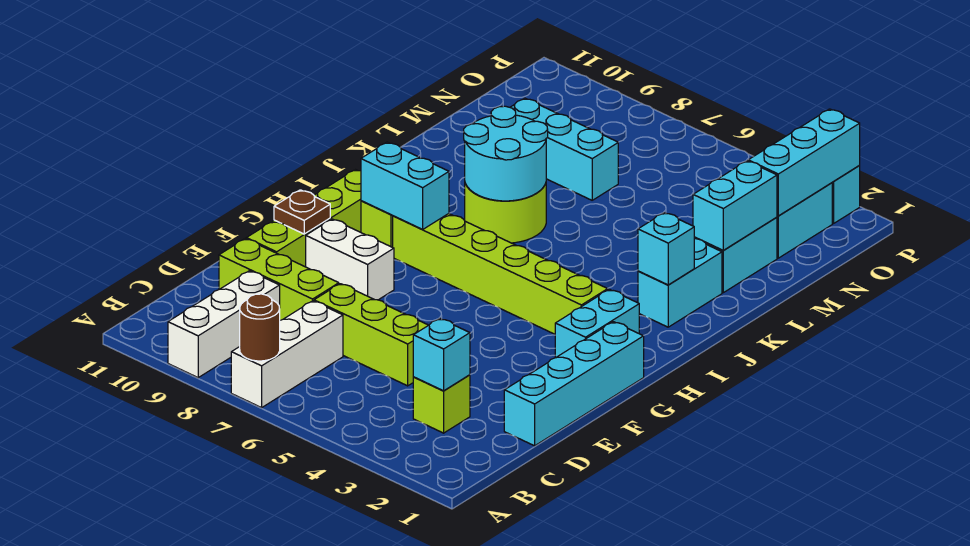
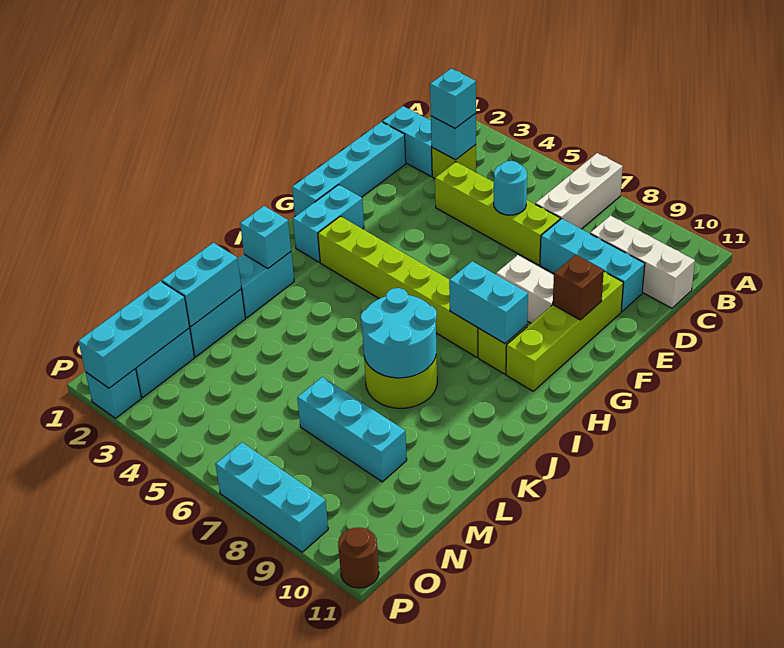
brown 1x1 round brick [240,294,280,361] -> brown 1x1 round brick moved to [338,527,379,588]
white 1x3 brick [168,271,280,378] -> white 1x3 brick turned to [590,216,695,308]
none -> cyan 1x2 brick [382,106,432,176]
none -> cyan 1x1 brick [430,69,476,128]
lime 1x3 brick [314,284,428,386] -> lime 1x4 brick [435,162,560,265]
none -> cyan 1x1 round brick [494,161,527,215]
lime 1x3 brick [219,239,339,320] -> cyan 1x3 brick [540,219,645,311]
brown 1x1 plate [274,190,330,234] -> brown 1x1 brick [553,255,604,320]
none -> cyan 1x3 brick [216,443,328,552]

